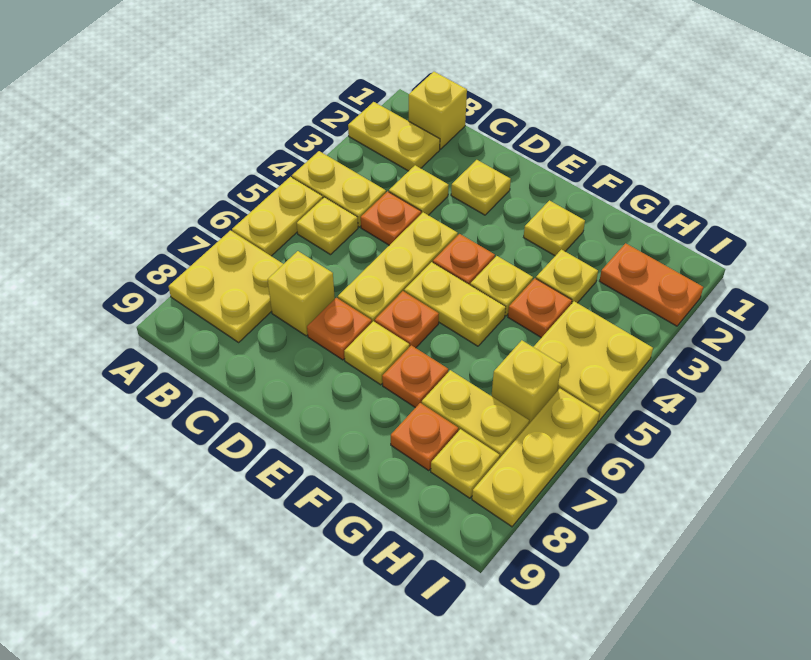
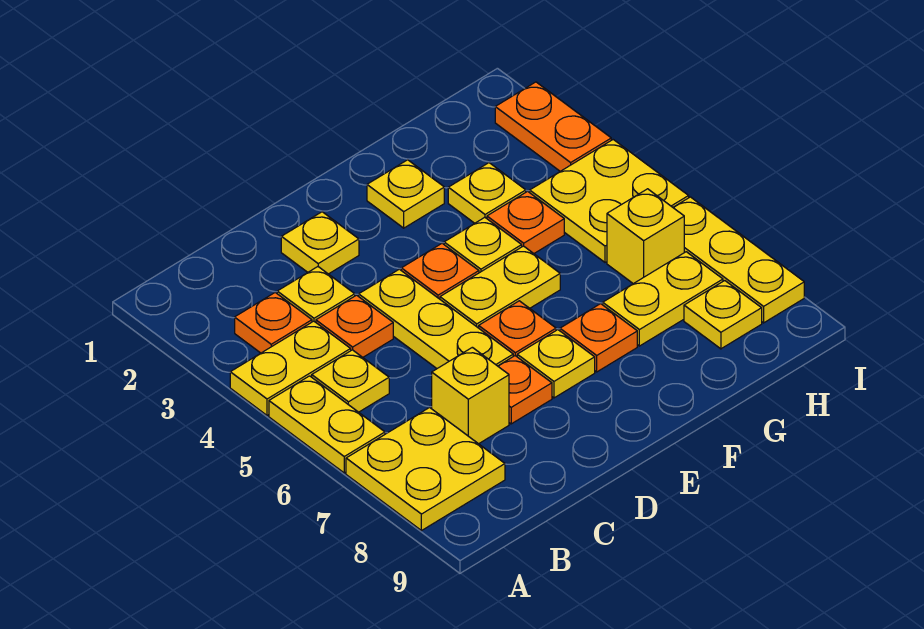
yellow 1x2 plate [348,102,440,171] -> none
yellow 1x1 brick [409,72,467,149] -> none
orange 1x1 plate [391,403,458,470] -> orange 1x1 plate moved to [235,293,312,353]
orange 1x2 plate [600,243,703,326] -> orange 1x2 plate turned to [495,82,611,171]

